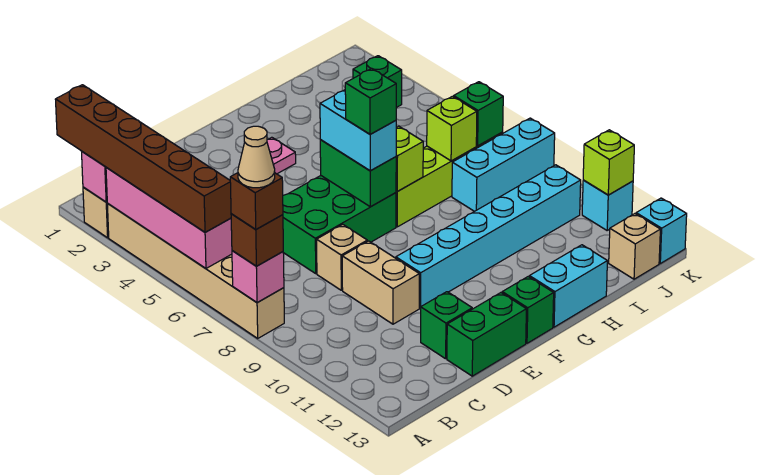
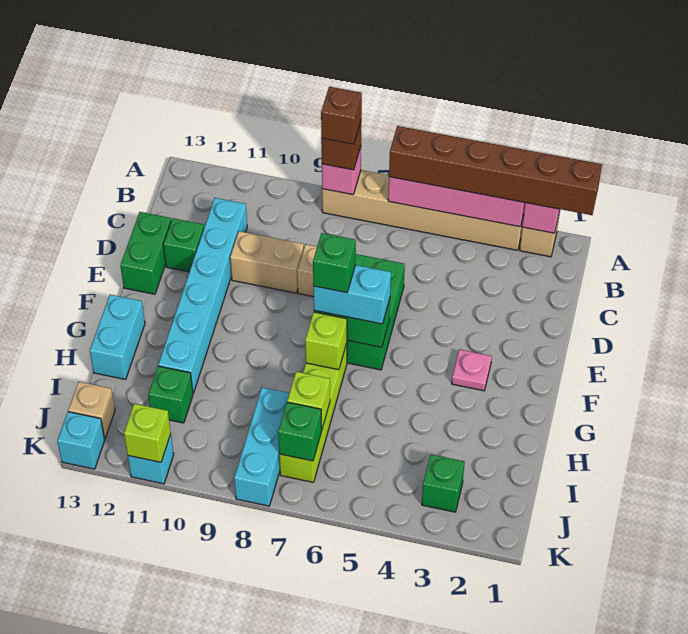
tan 1x1 cone [238,126,275,188] -> none
cyan 1x6 brick [396,165,581,308] -> cyan 1x6 brick moved to [158,198,247,393]
green 1x1 brick [502,277,554,343] -> green 1x1 brick moved to [148,366,193,423]

